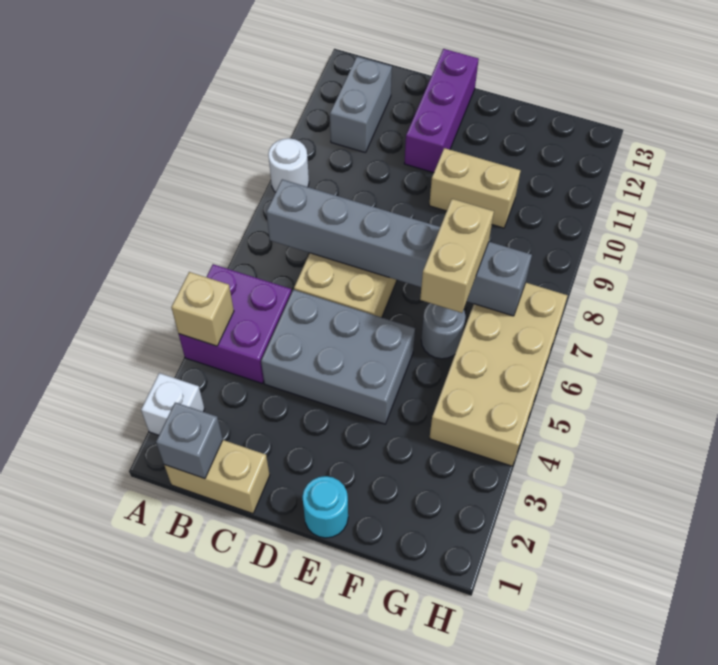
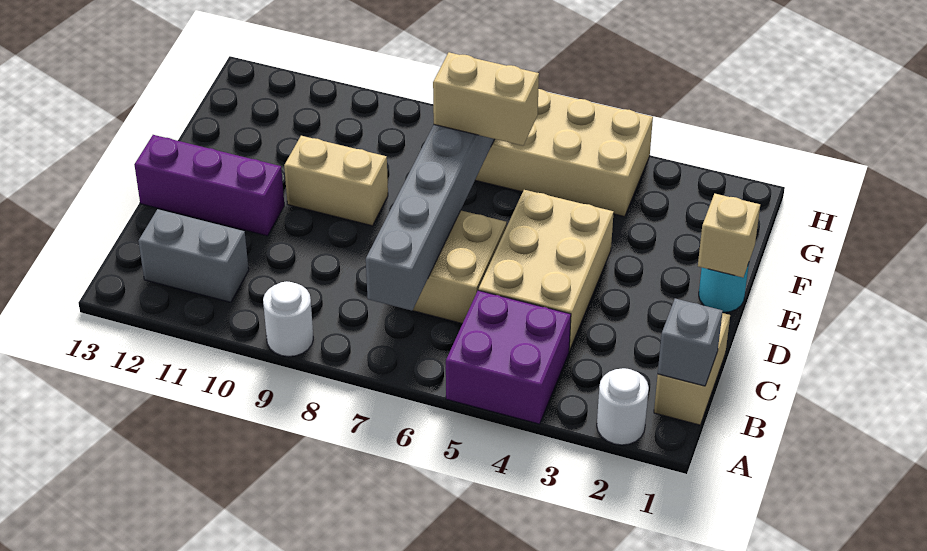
white 1x1 brick [141,373,205,435] -> white 1x1 round brick [597,368,649,445]
tan 1x1 brick [171,272,234,346] -> tan 1x1 brick moved to [698,194,760,277]
grey 2x3 brick [261,290,415,424] -> tan 2x3 brick [479,190,614,351]
tan 1x2 brick [429,148,521,228] -> tan 1x2 brick turned to [284,136,388,226]
grey 1x1 round brick [421,303,466,359] -> none

